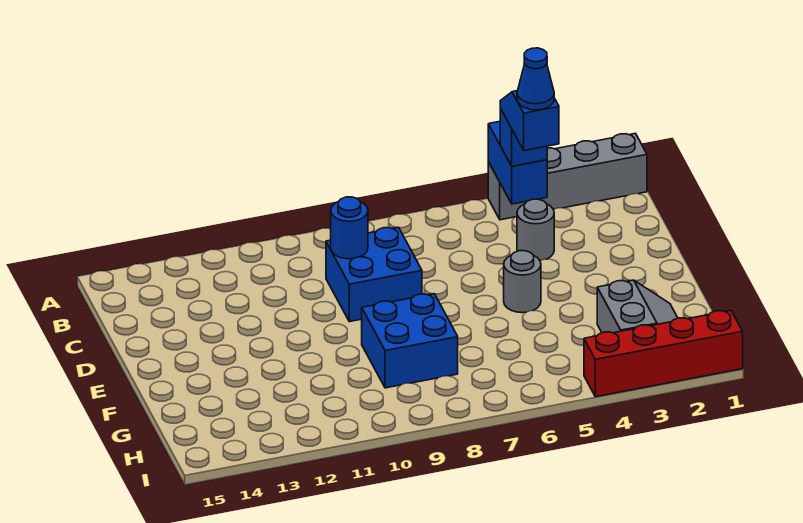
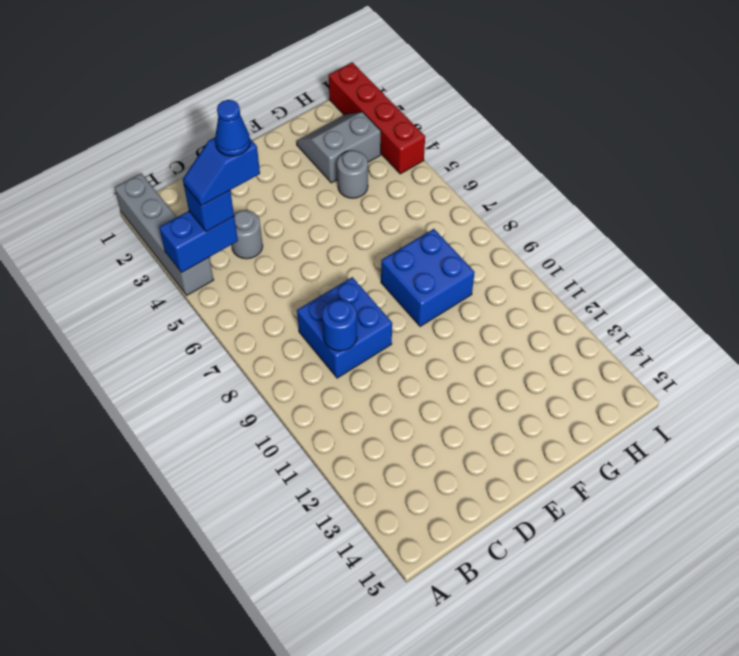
grey 1x1 round brick [504,251,541,313] -> grey 1x1 round brick moved to [337,150,368,198]

